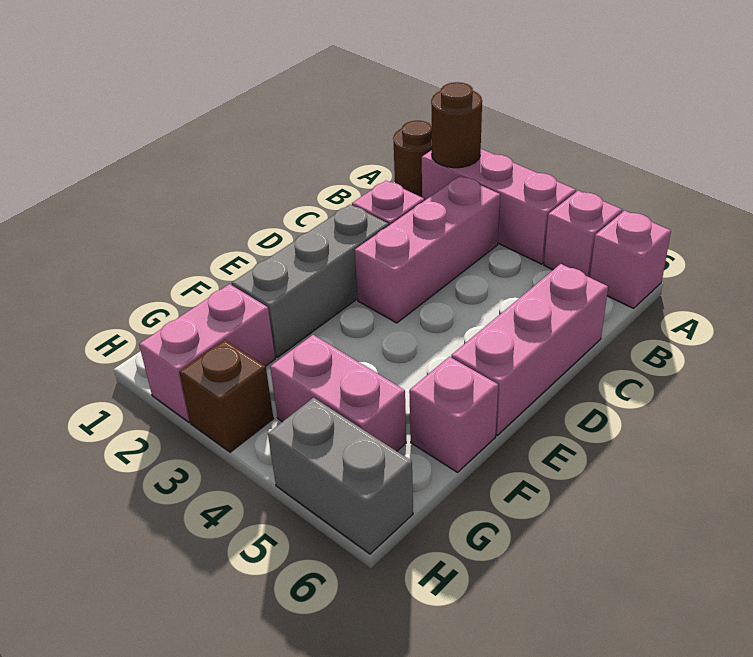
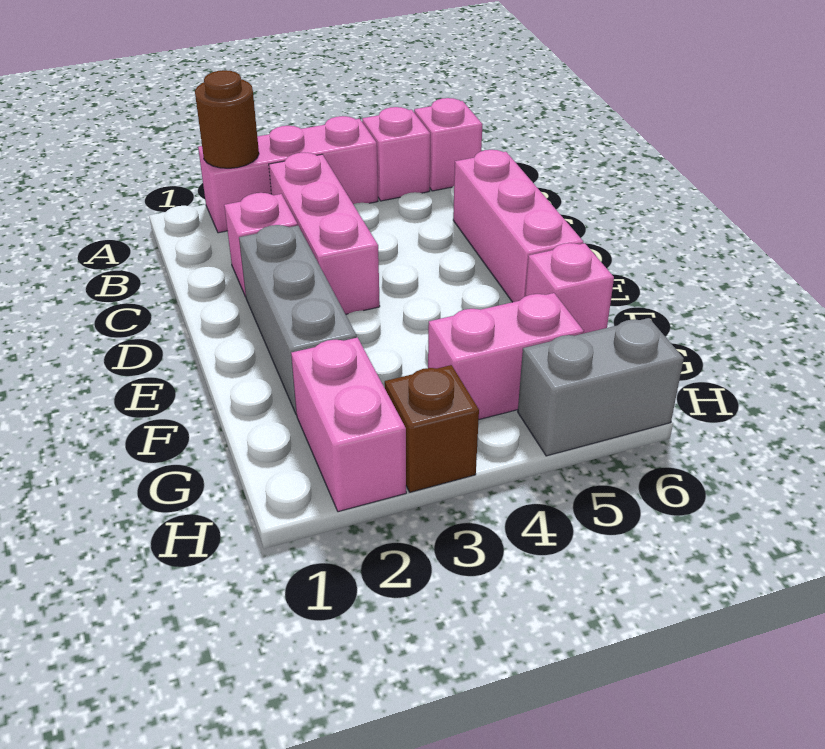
brown 1x1 round brick [393,121,432,197] -> none

